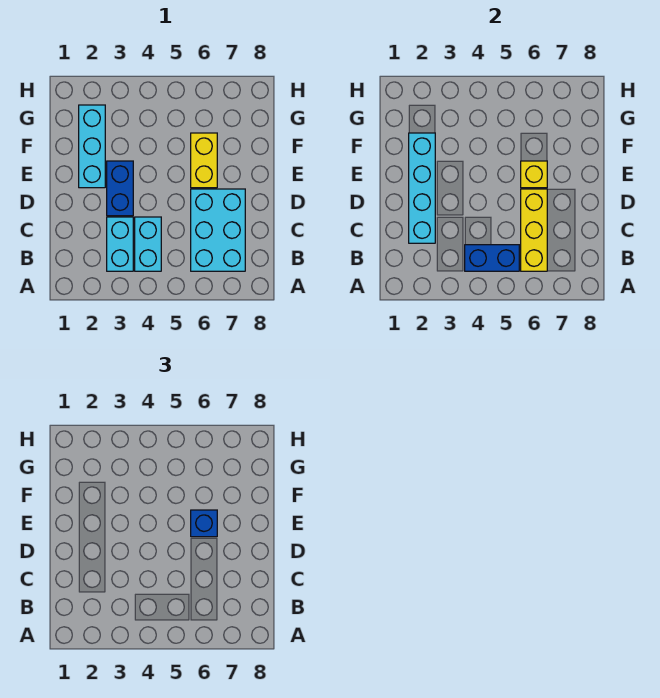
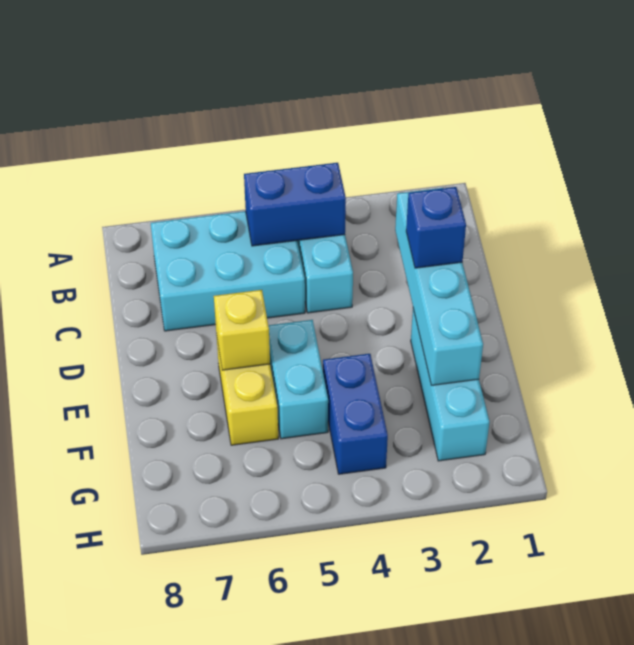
cyan 1x2 brick [107,217,133,271] -> cyan 1x2 brick moved to [268,320,328,439]
cyan 2x3 brick [191,189,245,271] -> cyan 2x3 brick turned to [151,211,305,331]
yellow 1x3 brick [521,189,547,271] -> none
blue 1x2 brick [107,161,133,216] -> blue 1x2 brick moved to [323,354,388,474]
blue 1x1 brick [191,510,217,537] -> blue 1x1 brick moved to [406,187,466,268]

